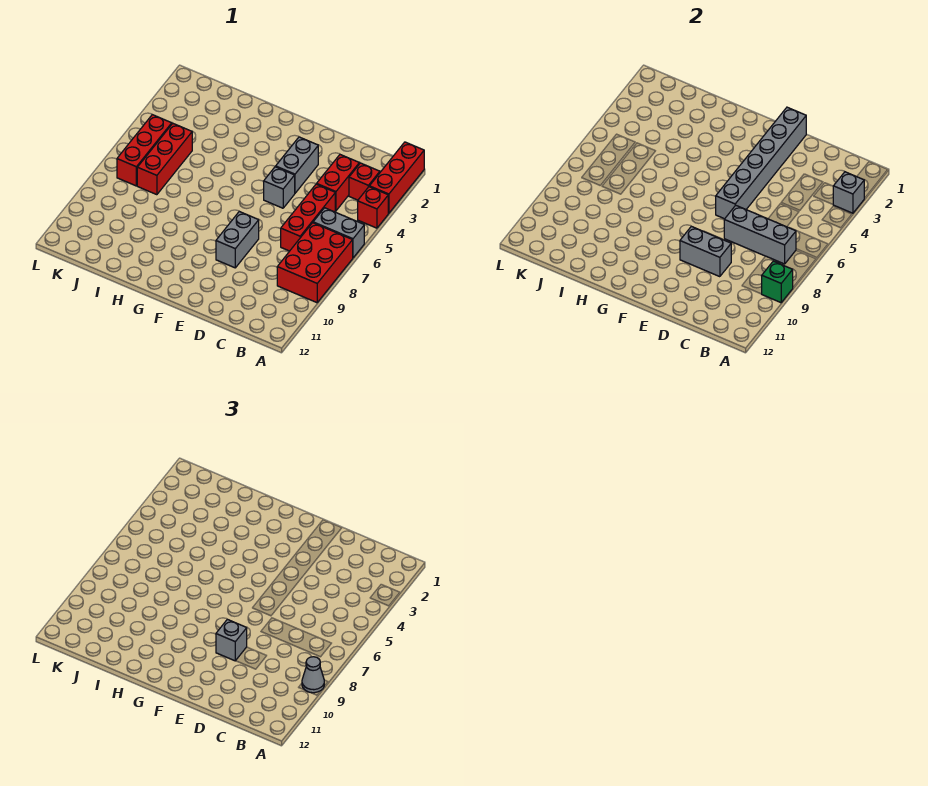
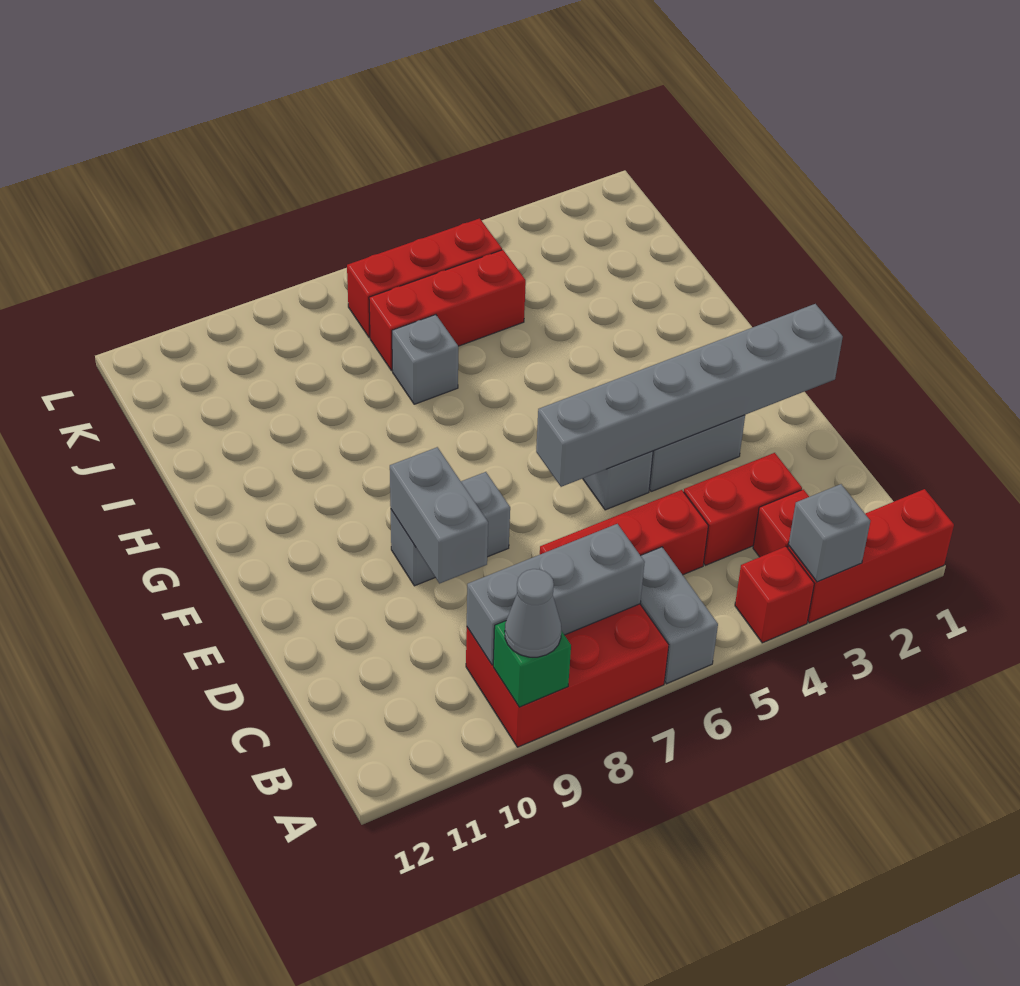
grey 1x3 brick [724,205,796,264] -> grey 1x3 brick turned to [467,524,645,665]
grey 1x1 brick [216,619,247,661] -> grey 1x1 brick moved to [392,315,458,404]

